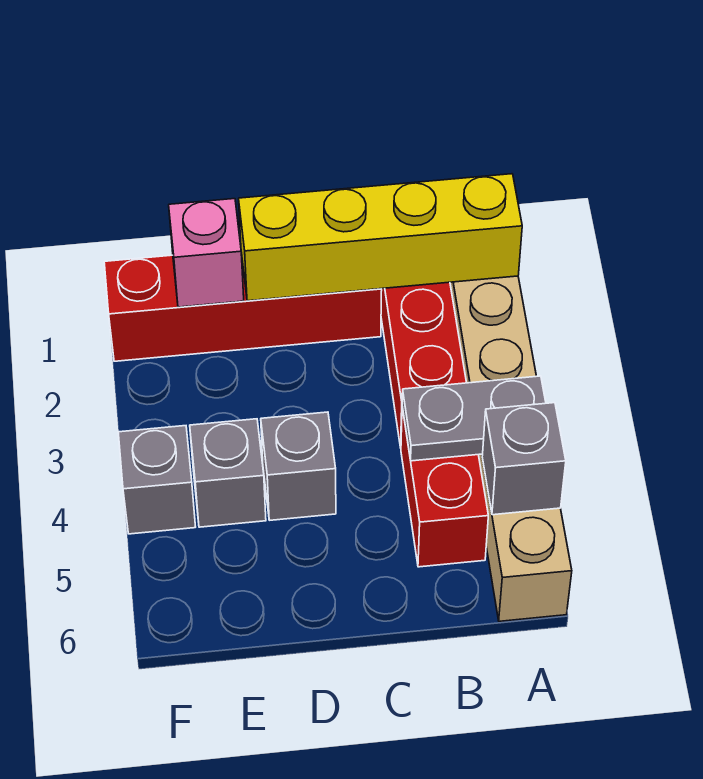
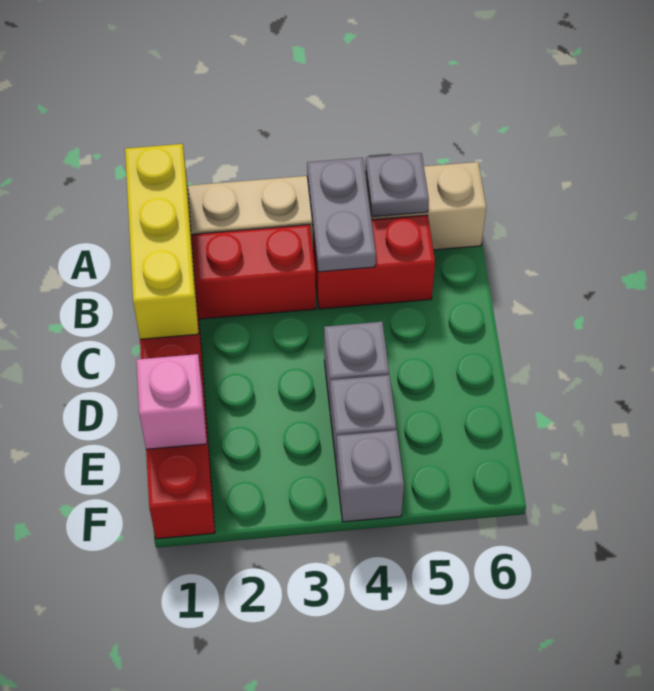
yellow 1x4 brick [239,174,522,301] -> yellow 1x3 brick [125,144,199,339]
grey 1x1 brick [482,403,566,515] -> grey 1x1 plate [366,153,429,217]

